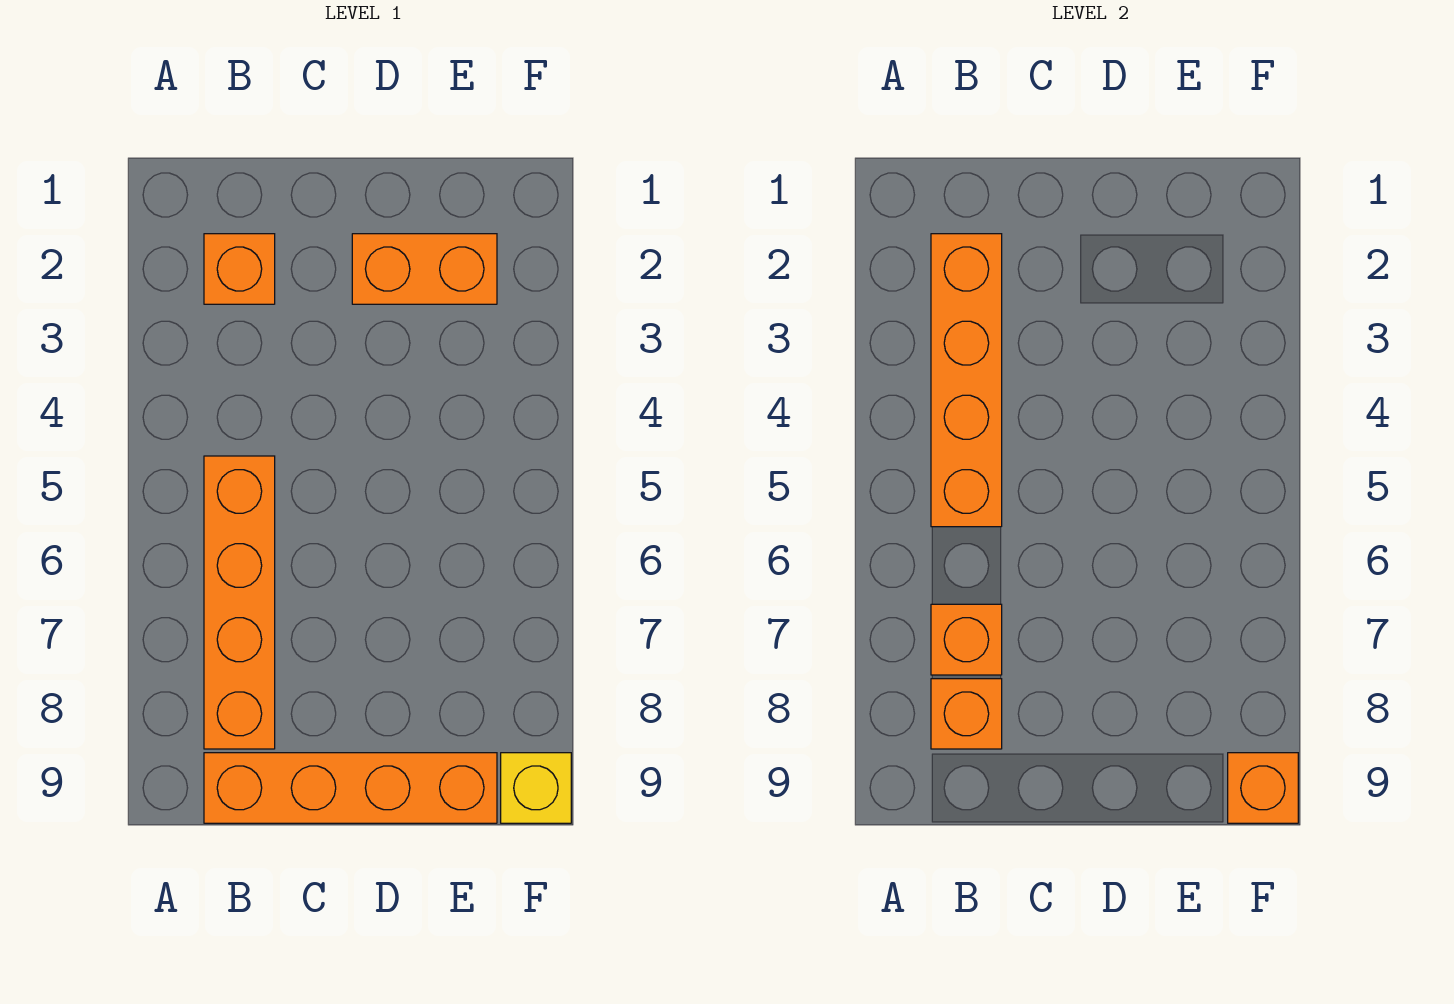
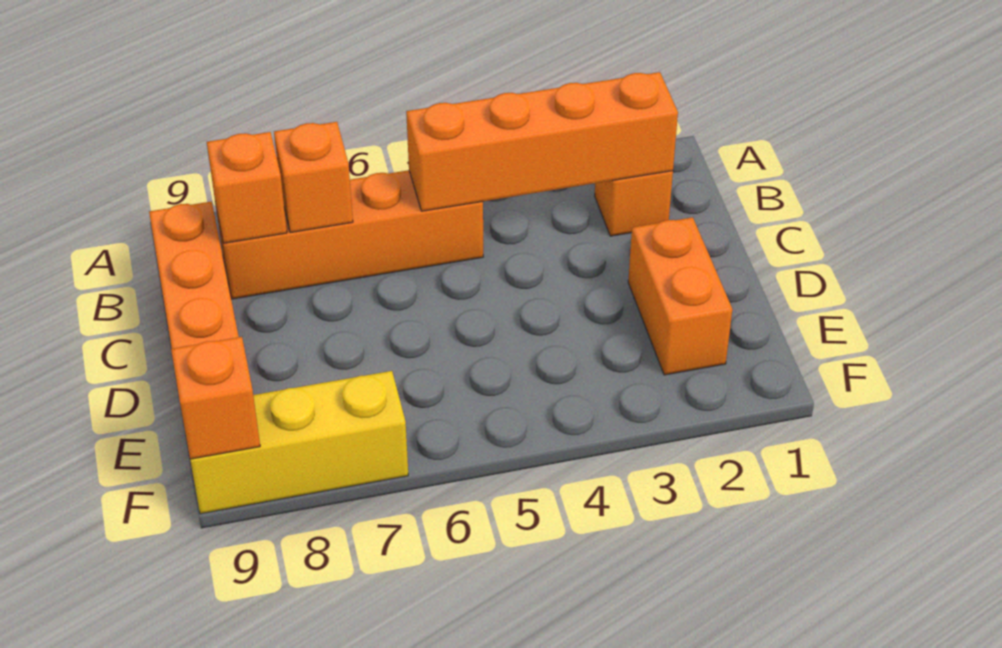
yellow 1x1 brick [501,753,571,823] -> yellow 1x3 brick [190,371,408,514]

